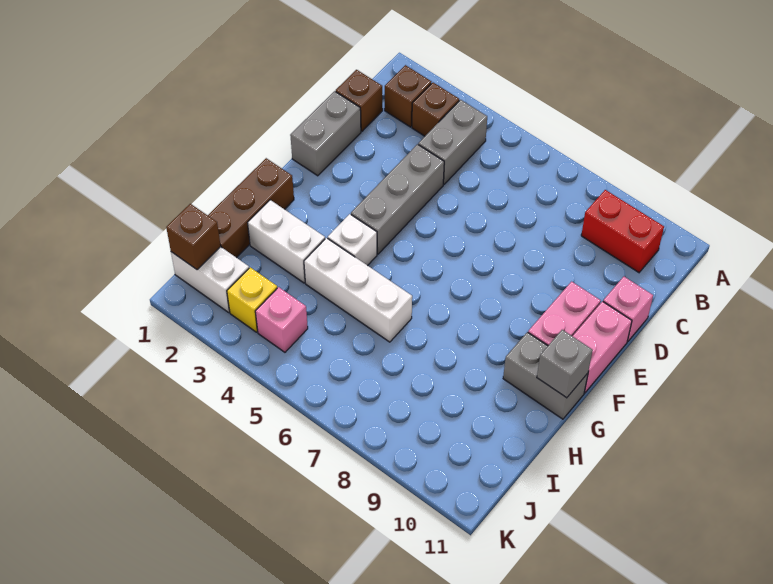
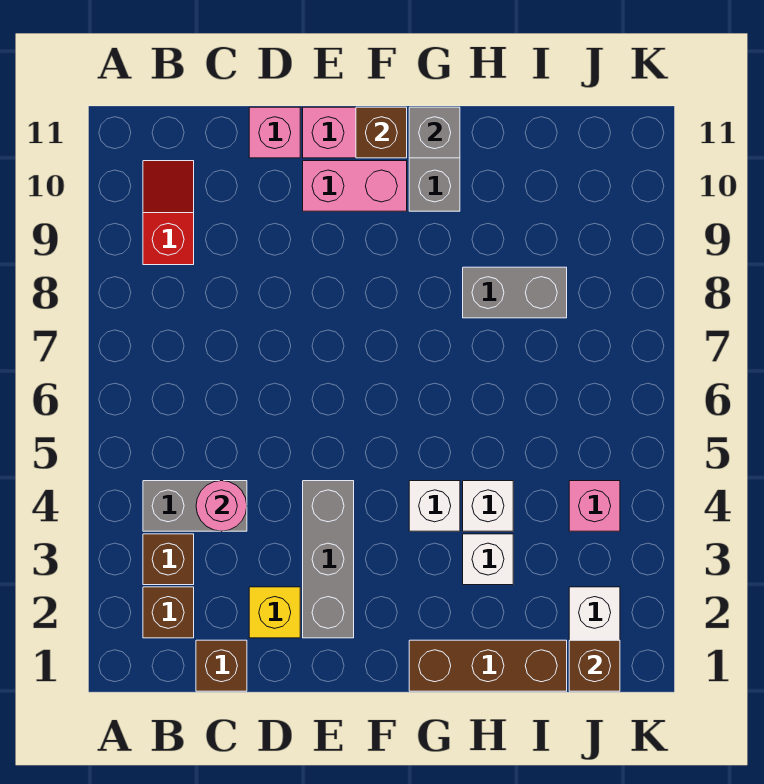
red 1x2 brick [581,190,664,272] -> red 1x2 slope [143,161,194,265]
none -> pink 1x1 round brick [196,481,247,531]
grey 1x2 brick [290,91,361,176] -> grey 1x2 brick moved to [463,267,567,318]
grey 1x3 brick [351,144,444,254] -> grey 1x3 brick turned to [303,481,354,638]
none -> brown 1x1 brick [356,107,407,158]
white 1x2 brick [248,200,325,283] -> white 1x1 brick [463,534,513,585]
white 1x3 brick [304,238,412,342] -> white 1x1 brick [463,481,513,531]
yellow 1x1 brick [227,267,277,332] -> yellow 1x1 brick moved to [249,587,300,638]

